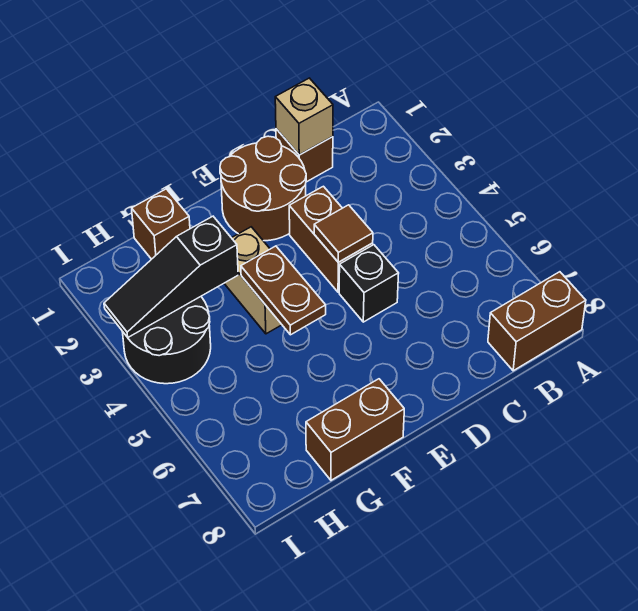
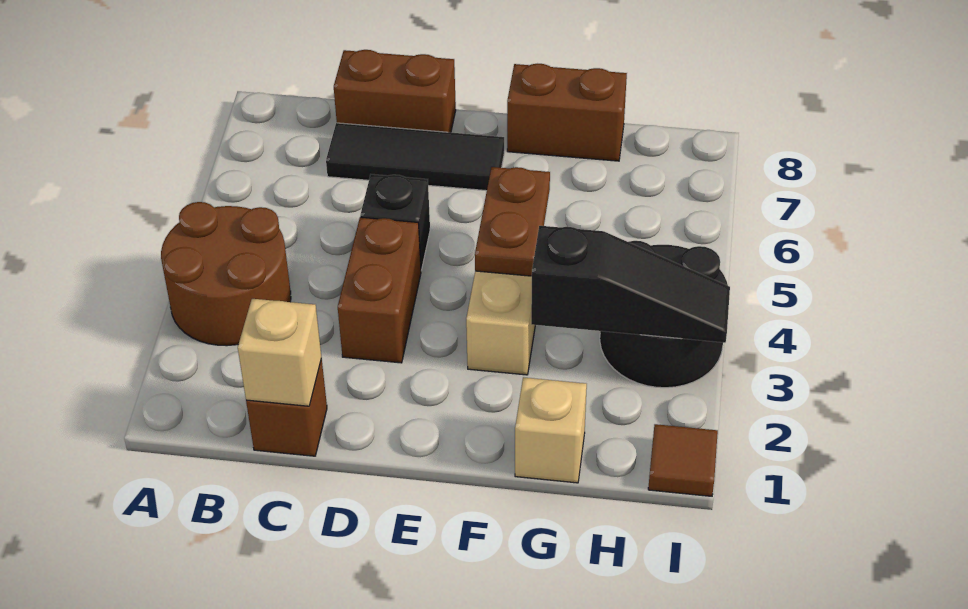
brown 1x2 brick [488,272,586,371] -> brown 1x2 brick moved to [334,50,456,132]
none -> black 1x3 tile [326,123,504,191]
brown 2x2 round brick [220,136,306,241] -> brown 2x2 round brick moved to [161,202,291,346]
brown 1x1 tile [314,205,373,262] -> brown 1x1 tile moved to [648,424,718,496]
brown 1x1 brick [132,189,190,259] -> tan 1x1 brick [515,377,587,483]

